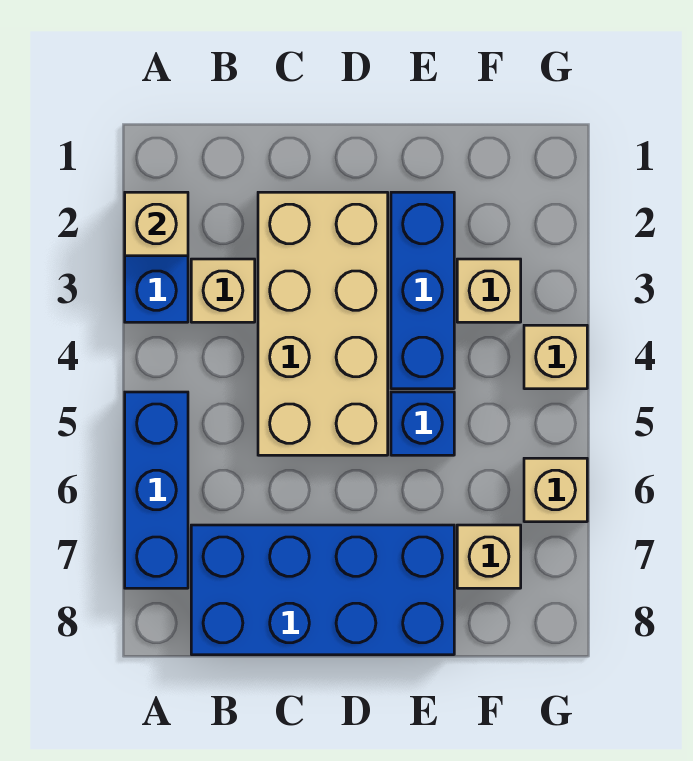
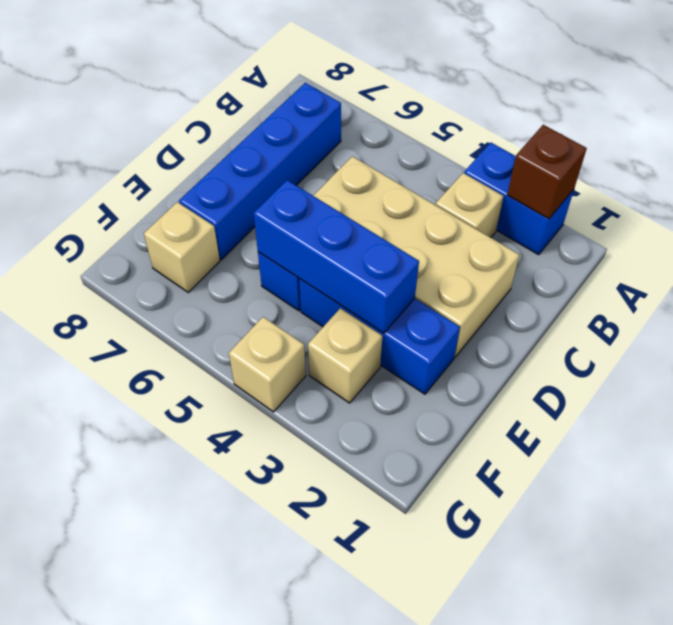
tan 1x1 brick [125,192,188,256] -> brown 1x1 brick [507,125,587,219]
blue 1x3 brick [125,392,188,588] -> blue 1x3 brick moved to [254,180,419,333]
blue 2x4 brick [191,525,454,655] -> blue 1x4 brick [179,83,341,259]
tan 1x1 brick [524,458,587,522] -> none

